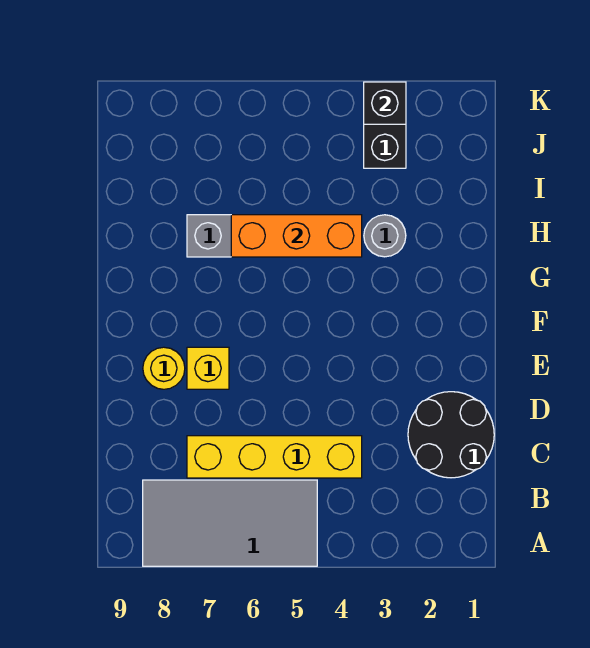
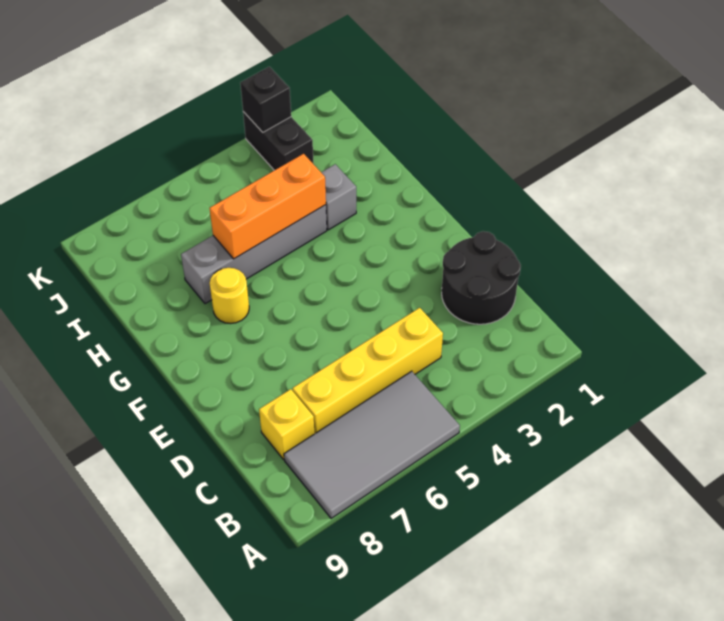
yellow 1x1 brick [187,347,229,389] -> yellow 1x1 brick moved to [259,389,314,460]
yellow 1x1 round brick [143,347,185,389] -> yellow 1x1 round brick moved to [210,268,249,324]
grey 1x1 round brick [364,215,406,257] -> grey 1x1 brick [321,164,356,230]

